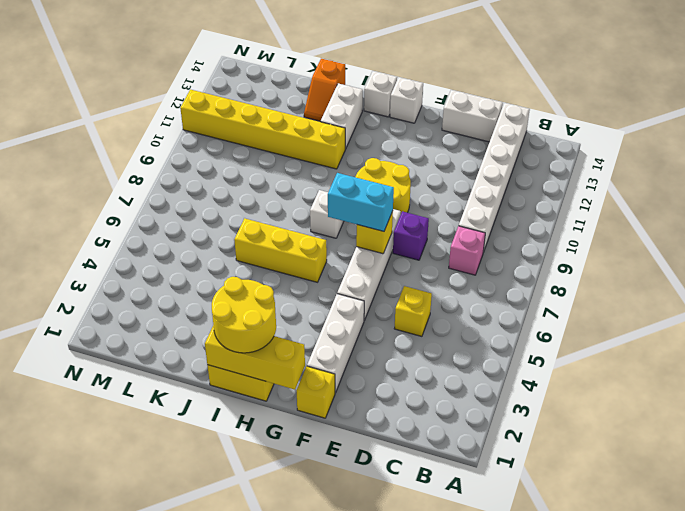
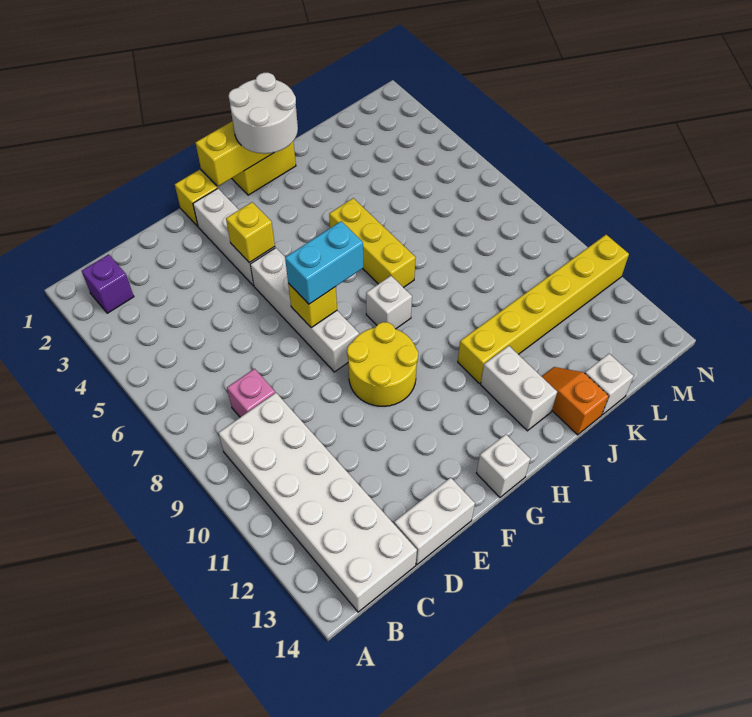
white 1x6 brick [459,103,530,252] -> white 2x6 brick [219,393,417,612]
yellow 1x1 brick [394,286,432,336] -> yellow 1x1 brick moved to [226,202,275,263]
purple 1x1 brick [393,211,429,260] -> purple 1x1 brick moved to [82,254,134,313]
yellow 2x2 round brick [212,277,276,353] -> white 2x2 round brick [229,73,298,154]
yellow 1x3 brick [234,218,327,282] -> yellow 1x3 brick turned to [329,198,416,288]
white 1x1 brick [364,71,397,117] -> white 1x1 brick moved to [585,354,634,415]

